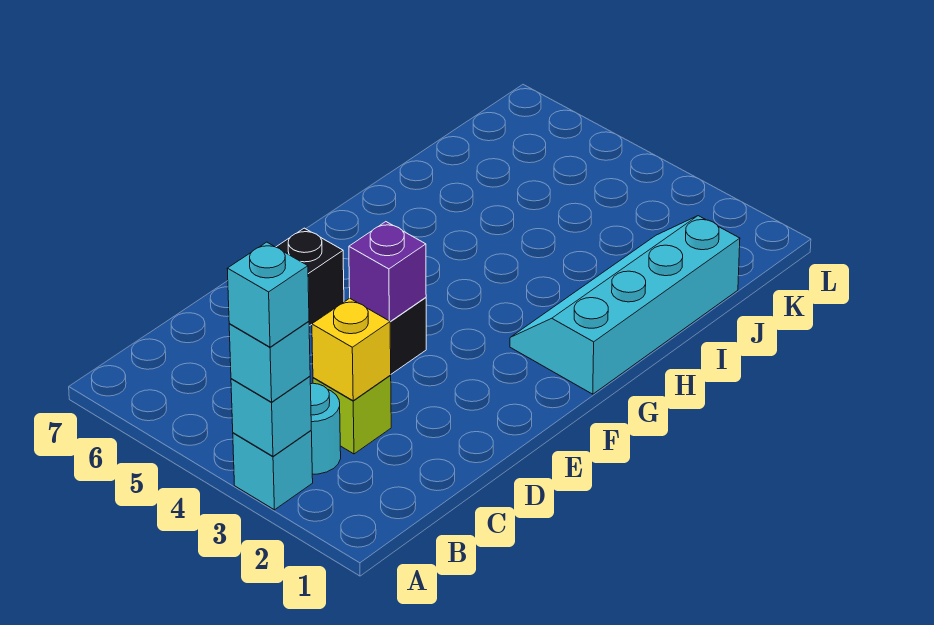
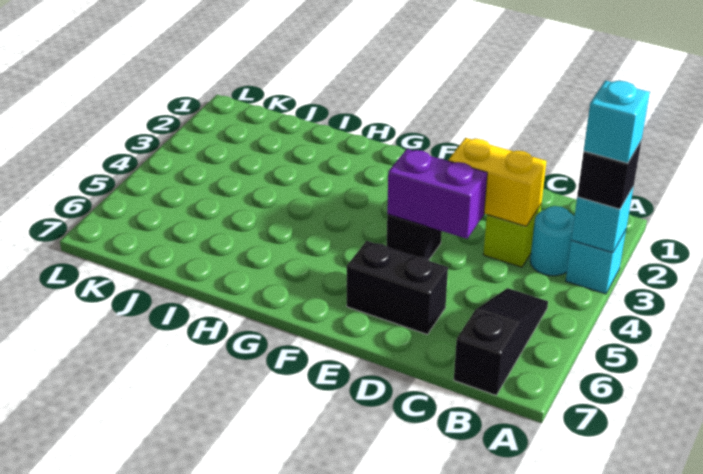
cyan 1x1 brick [229,321,310,402] -> black 1x1 brick [577,142,641,209]
none -> black 1x3 slope [454,288,548,395]
yellow 1x1 brick [312,298,391,401] -> yellow 1x2 brick [448,138,546,226]
purple 1x1 brick [349,222,426,322] -> purple 1x2 brick [387,149,487,239]
cyan 2x4 slope [510,216,740,394] -> none

